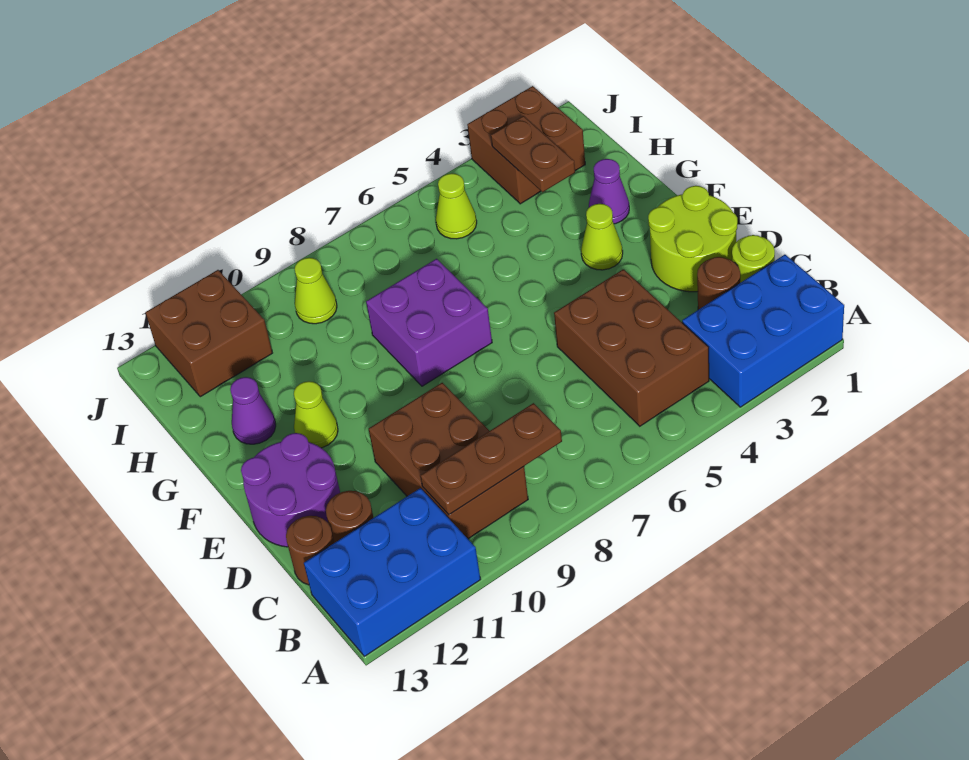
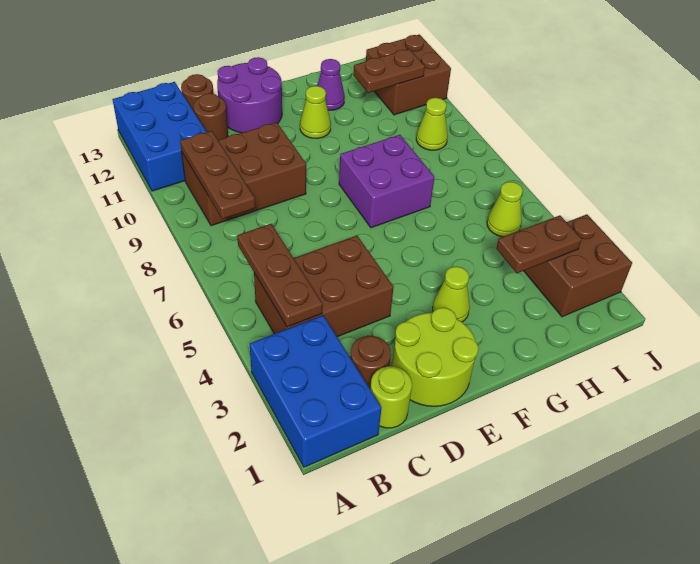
none -> brown 1x3 plate [237,224,323,327]
purple 1x1 cone [589,159,629,224] -> none
none -> brown 1x2 plate [353,49,425,93]

